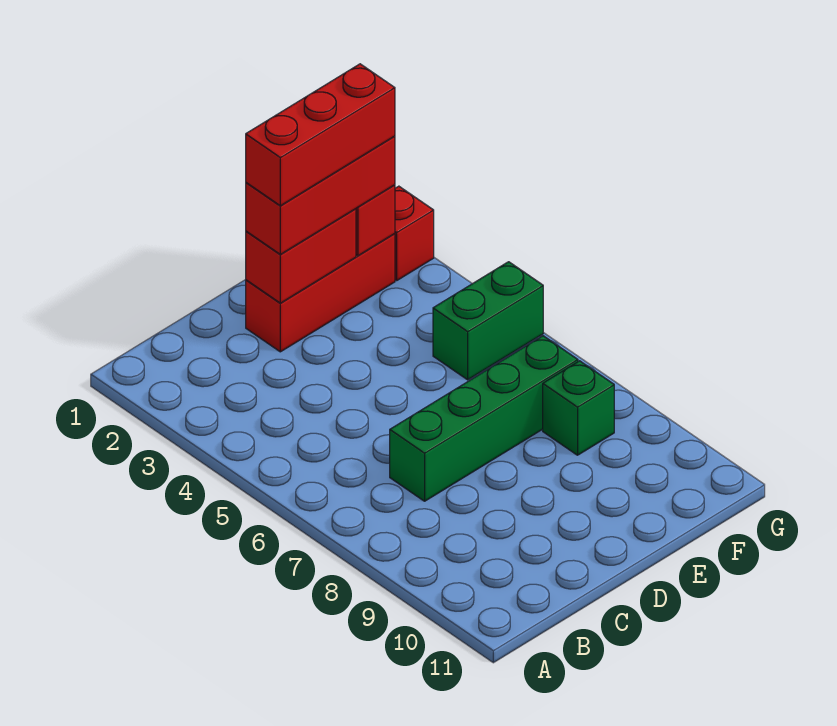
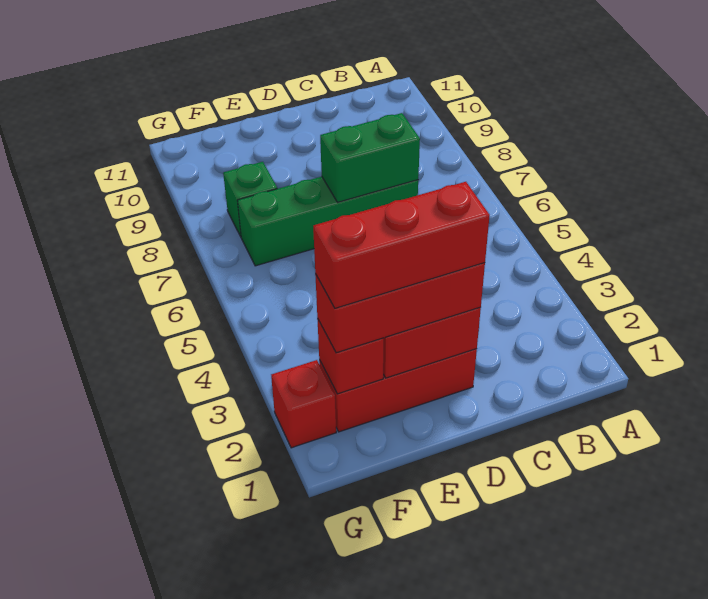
green 1x2 brick [433,262,543,380] -> green 1x2 brick moved to [320,113,420,202]

